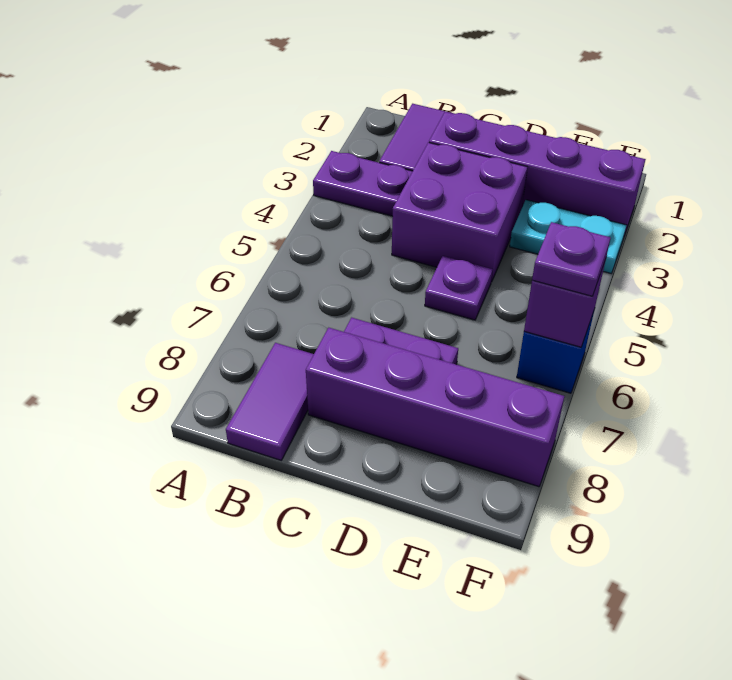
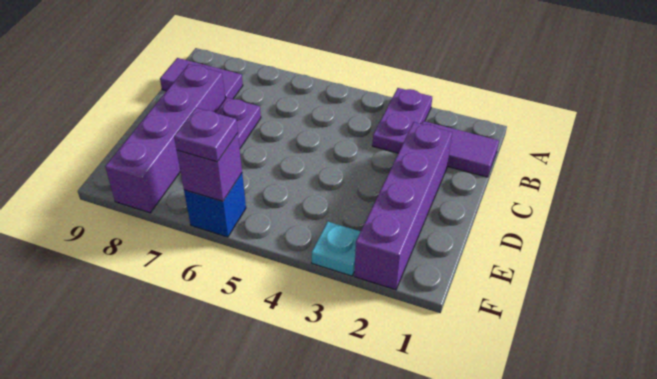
purple 2x2 brick [392,143,528,282] -> none
purple 1x1 plate [425,256,493,320] -> none
cyan 1x2 plate [510,200,626,273] -> cyan 1x1 plate [312,222,361,276]

